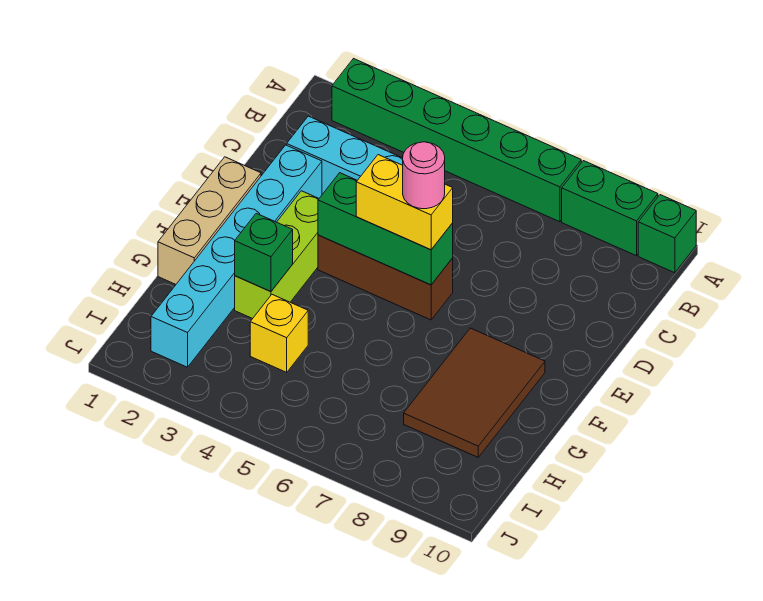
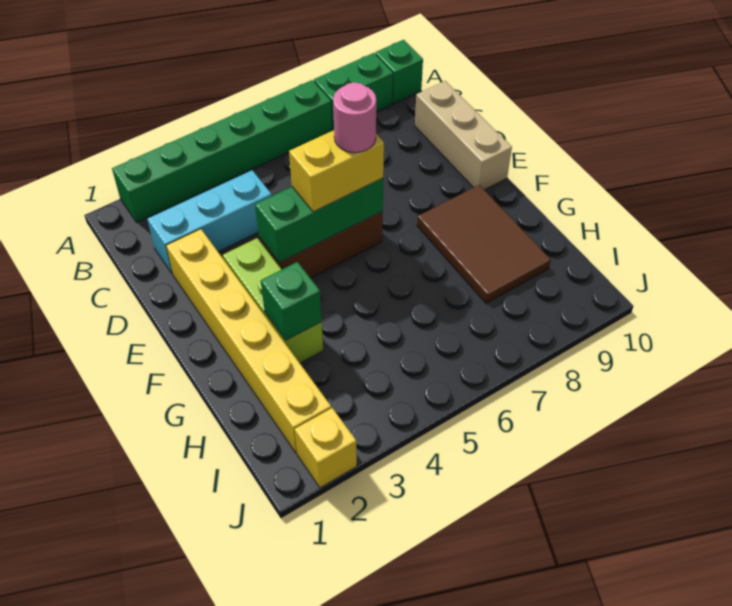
cyan 1x6 brick [151,145,322,367] -> yellow 1x6 brick [166,229,331,454]
tan 1x3 brick [158,157,261,284] -> tan 1x3 brick moved to [415,81,512,190]
yellow 1x1 brick [250,295,308,372] -> yellow 1x1 brick moved to [295,408,357,488]

